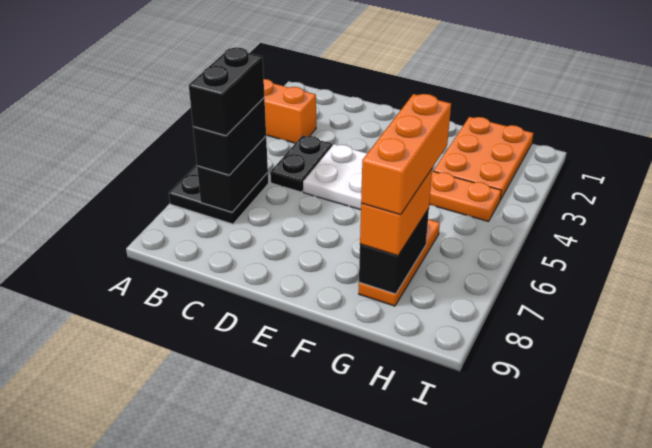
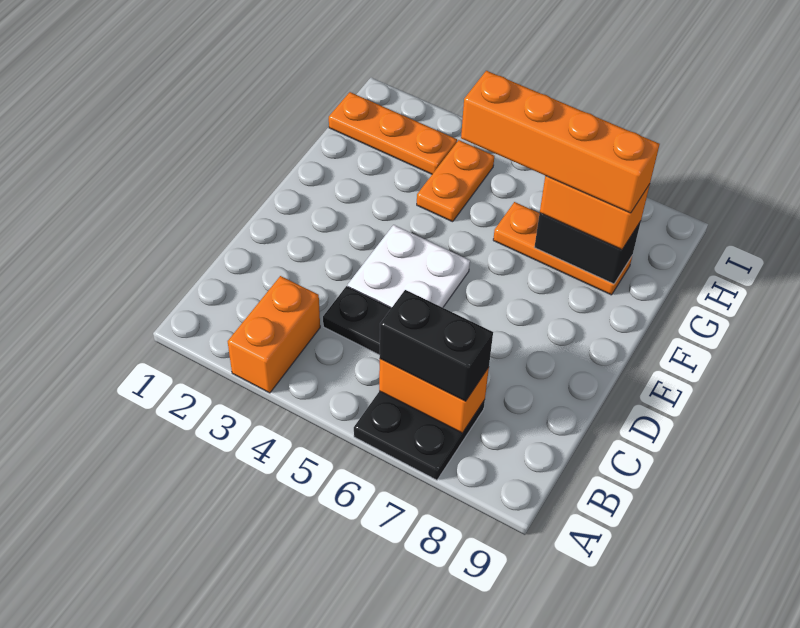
black 1x2 brick [197,136,268,212] -> orange 1x2 brick [379,359,489,433]
black 1x2 brick [189,47,264,136] -> none
orange 2x3 plate [434,117,533,200] -> orange 1x3 plate [329,92,457,174]
orange 1x3 brick [361,94,451,215] -> orange 1x4 brick [461,71,660,213]

